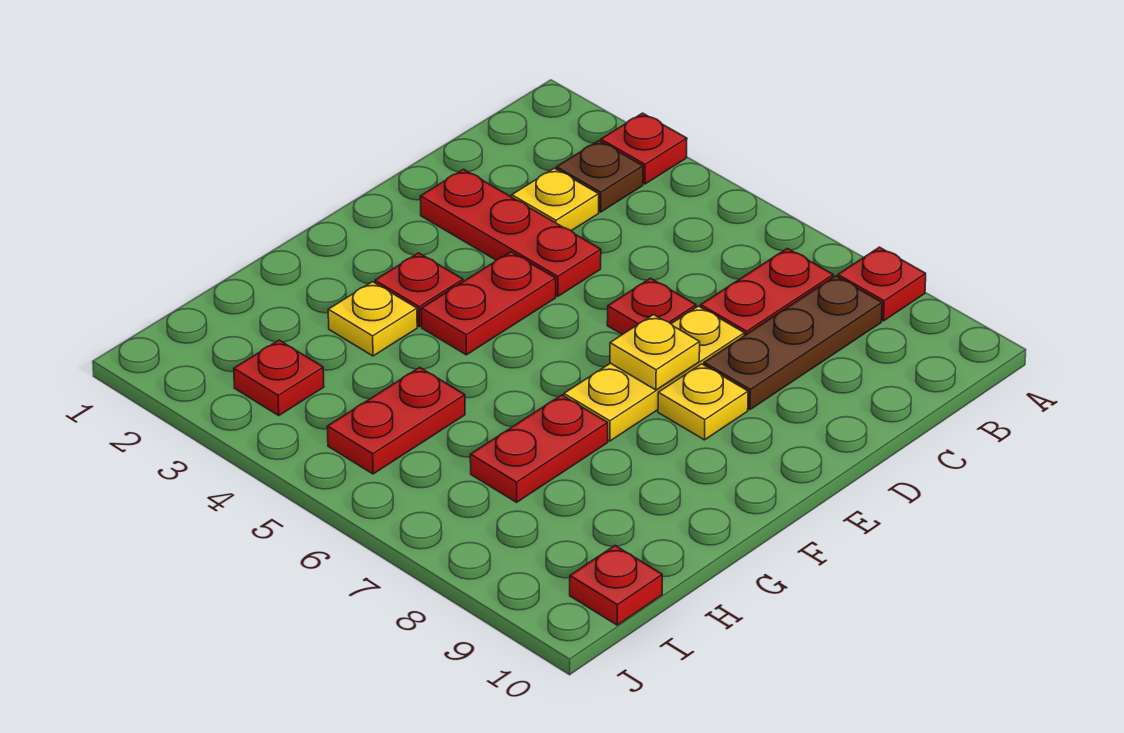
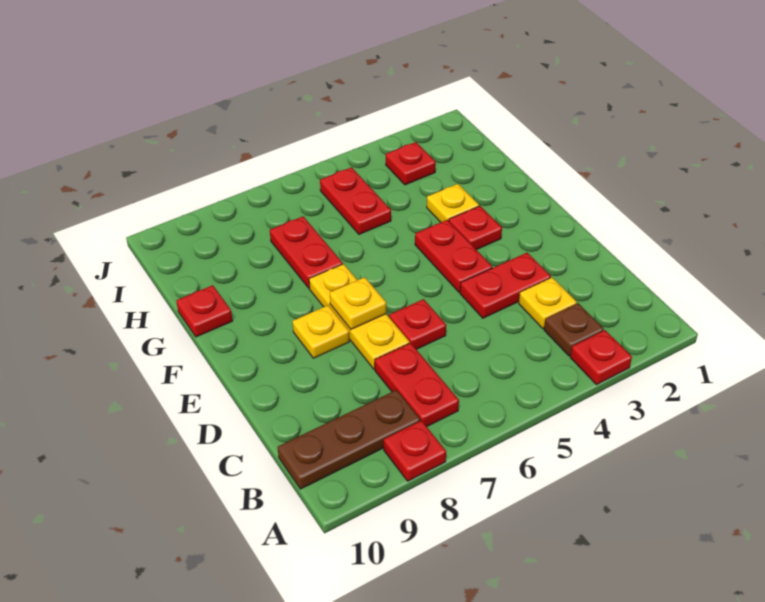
brown 1x3 plate [704,276,882,410] -> brown 1x3 plate turned to [278,390,420,489]
red 1x3 plate [420,169,601,296] -> red 1x2 plate [460,253,551,318]
red 1x1 plate [570,546,662,625] -> red 1x1 plate moved to [176,285,232,337]

